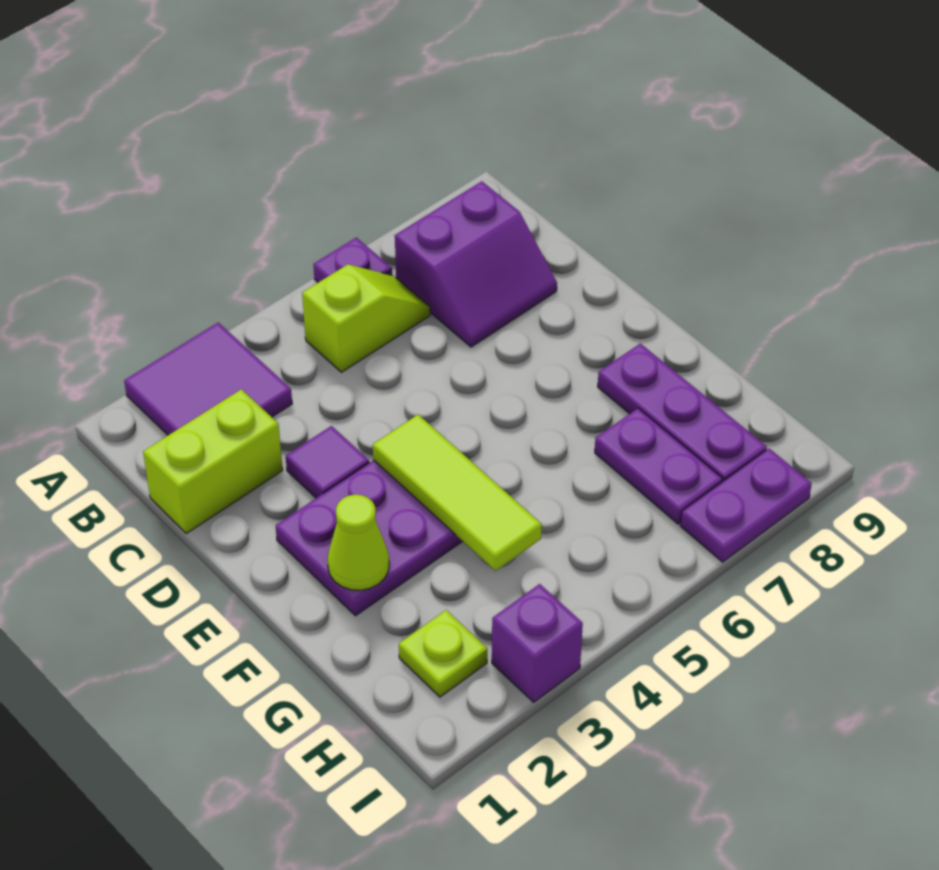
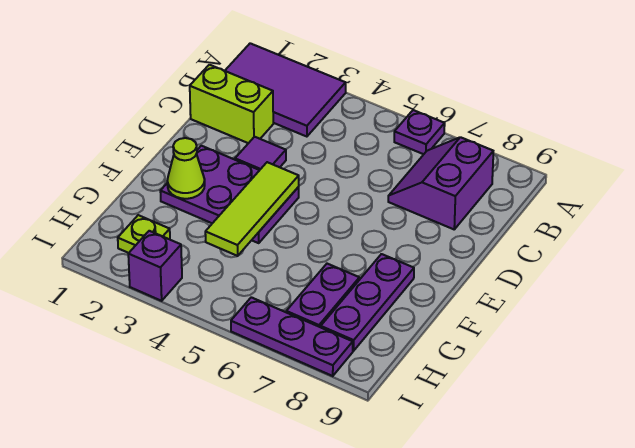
purple 2x2 tile [124,322,292,435] -> purple 2x3 tile [225,43,346,137]
lime 1x2 slope [302,264,430,372] -> none
purple 2x2 slope [395,181,557,347] -> purple 2x2 slope turned to [388,137,493,229]
purple 1x2 plate [680,449,812,562] -> purple 1x3 plate [231,297,353,376]

